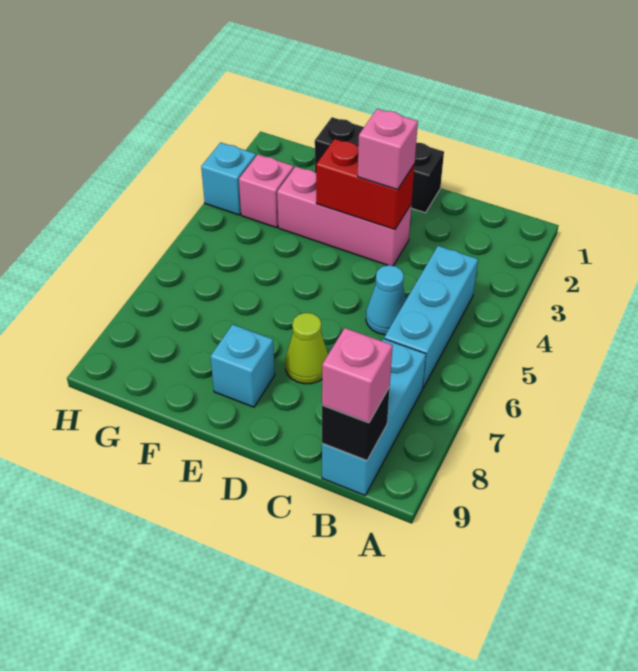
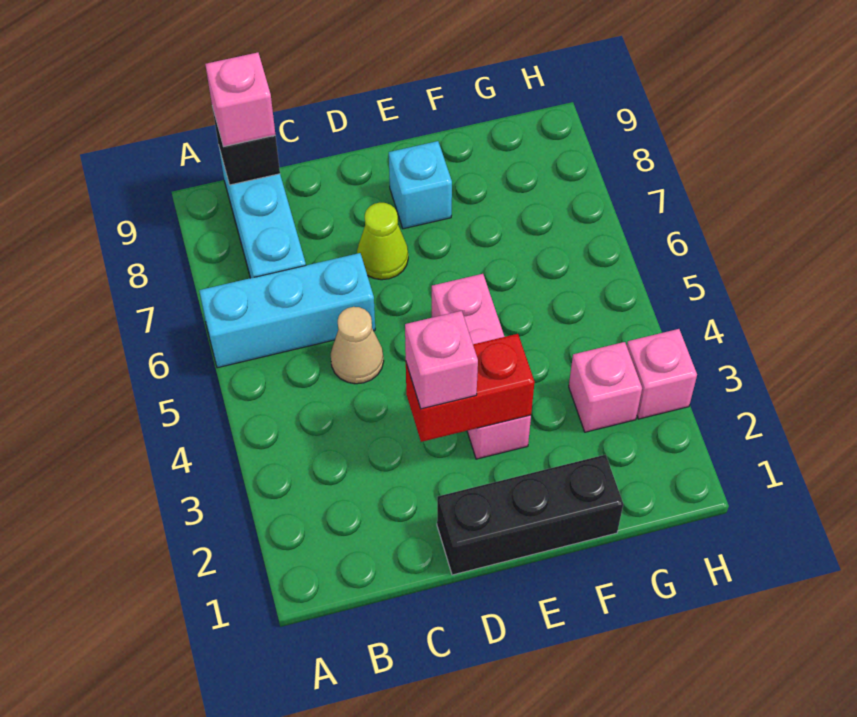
cyan 1x3 brick [384,246,478,388] -> cyan 1x3 brick turned to [199,253,375,368]
cyan 1x1 cone [366,265,406,335] -> tan 1x1 cone [331,307,384,384]
pink 1x3 brick [277,166,411,266] -> pink 1x3 brick turned to [432,274,531,459]
cyan 1x1 brick [201,143,256,215] -> pink 1x1 brick [627,329,697,419]

